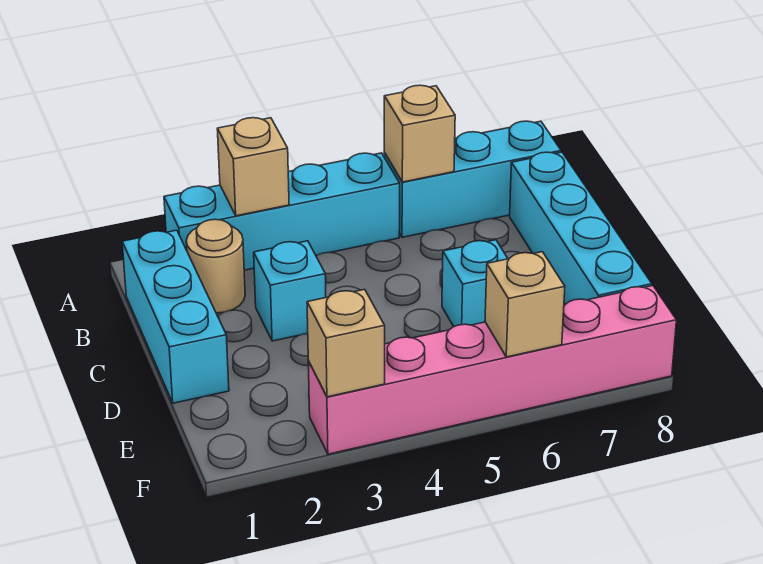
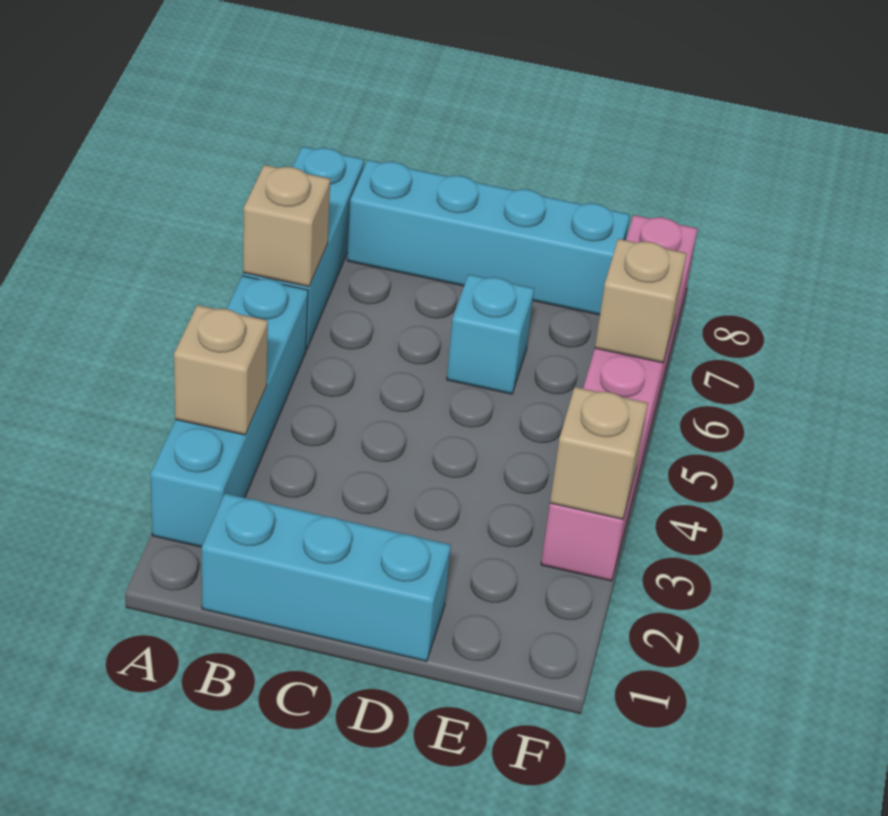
tan 1x1 round brick [186,219,245,313] -> none
cyan 1x1 brick [254,241,326,341] -> none

